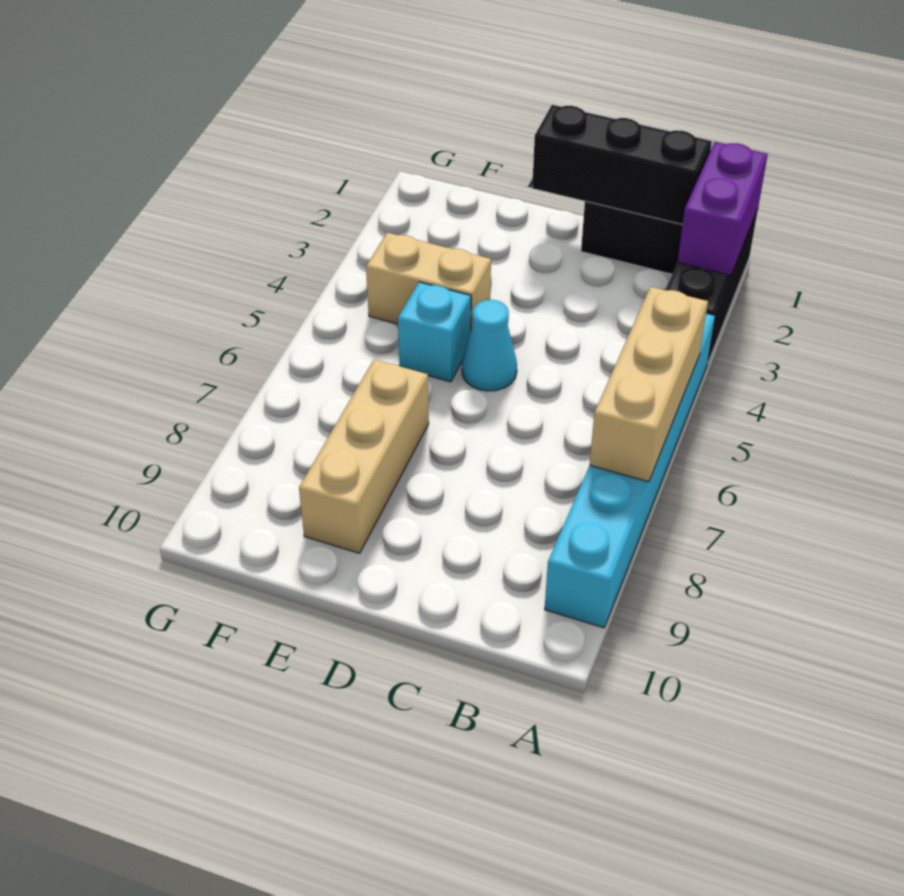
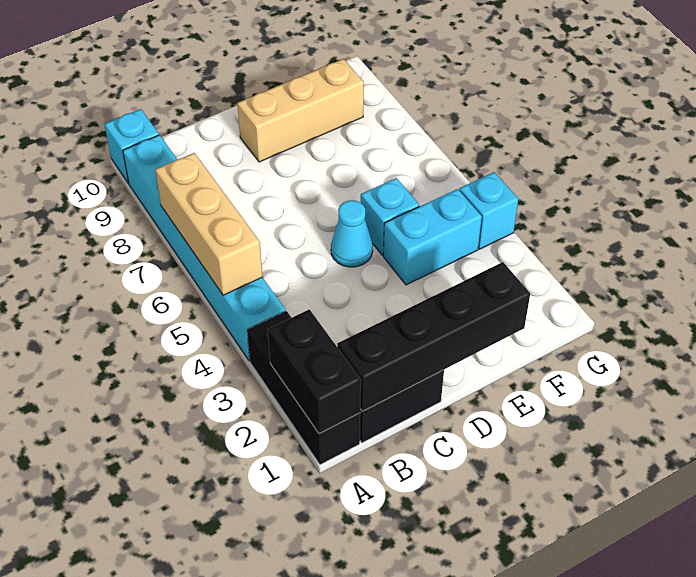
purple 1x2 brick [678,142,768,275] -> black 1x2 brick [268,309,361,434]
none -> cyan 1x1 brick [105,109,159,183]
black 1x3 brick [532,105,712,225] -> black 1x4 brick [337,262,530,411]
tan 1x2 brick [366,233,491,330] -> cyan 1x2 brick [383,189,482,285]
tan 1x3 brick [299,360,429,553] -> tan 1x3 brick turned to [237,59,364,162]
none -> cyan 1x1 brick [459,172,518,249]

